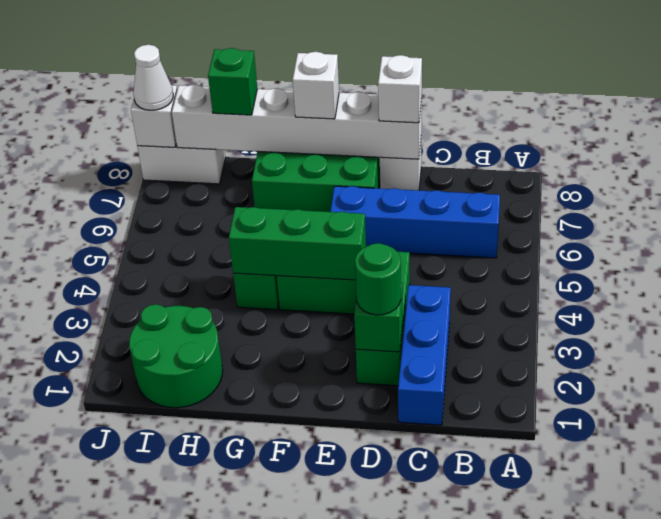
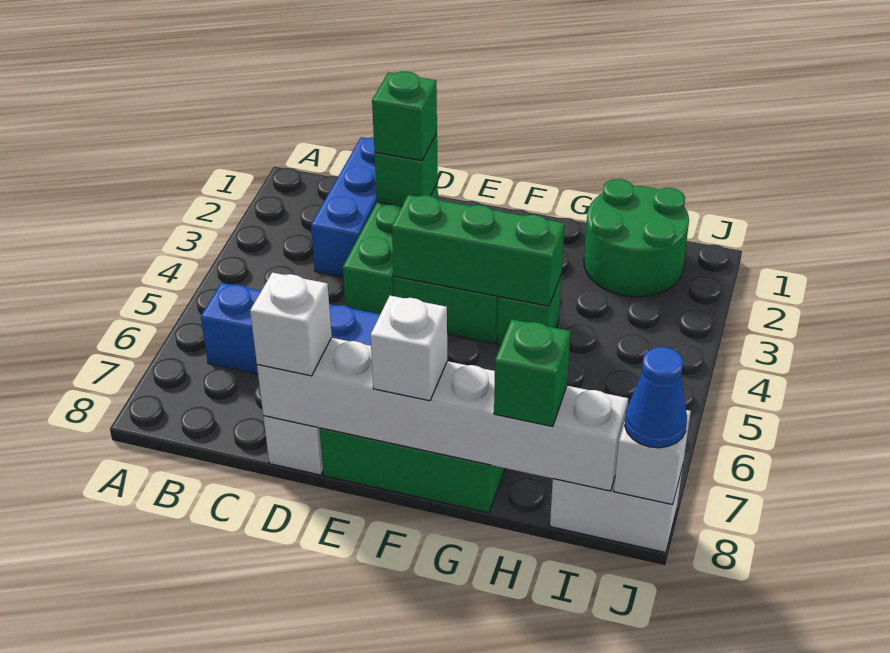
green 1x1 round brick [355,243,401,315] -> green 1x1 brick [372,72,437,161]
white 1x1 cone [133,45,173,110] -> blue 1x1 cone [625,347,687,448]

